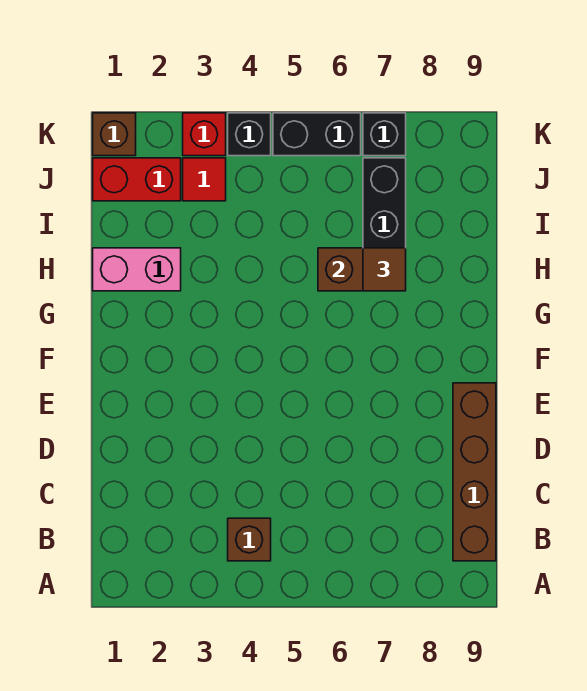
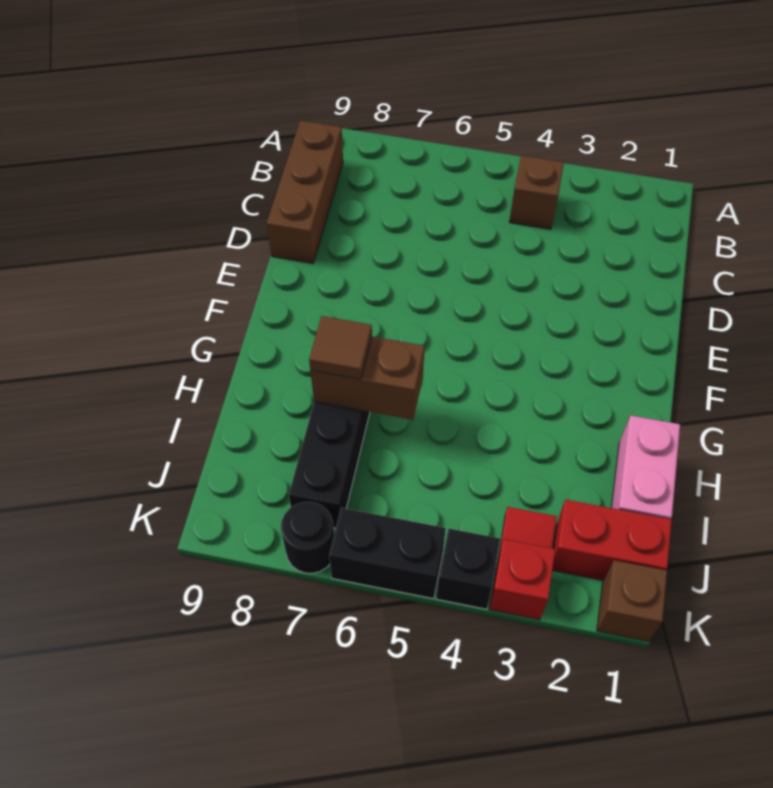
brown 1x4 brick [453,383,496,561] -> brown 1x3 brick [267,120,343,264]
pink 1x2 brick [93,248,181,291] -> pink 1x2 brick turned to [611,415,680,519]
black 1x1 brick [363,113,406,156] -> black 1x1 round brick [281,502,334,573]

